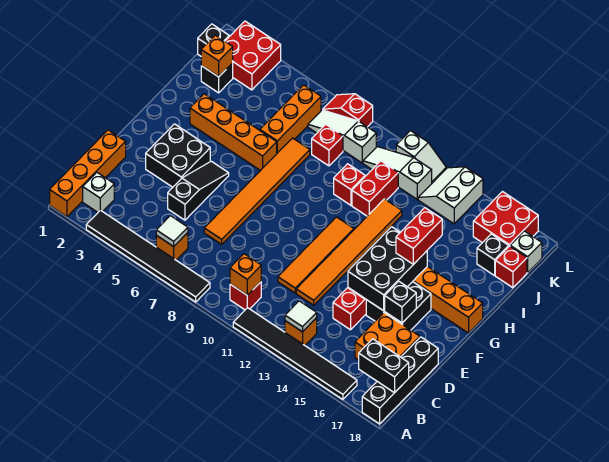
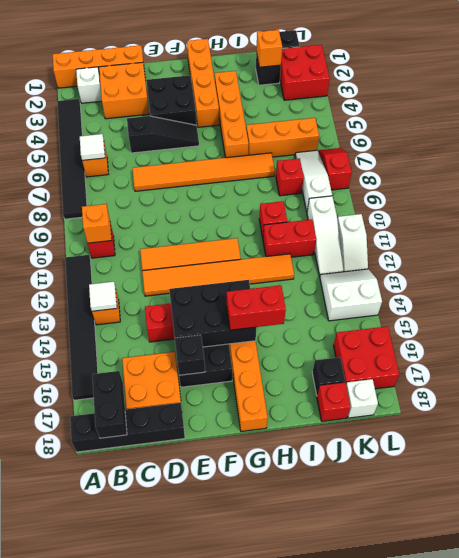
none -> orange 2x2 brick [99,62,149,119]
none -> orange 1x4 brick [187,39,219,127]
white 1x3 slope [363,147,432,199] -> white 1x3 slope turned to [307,196,343,276]

